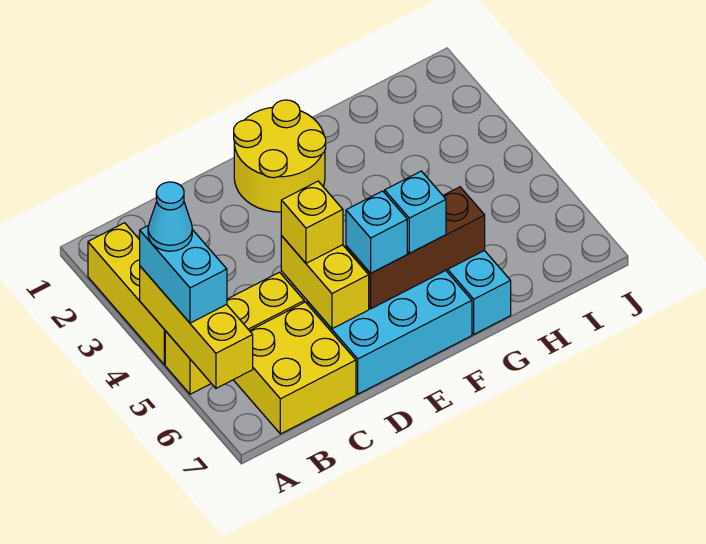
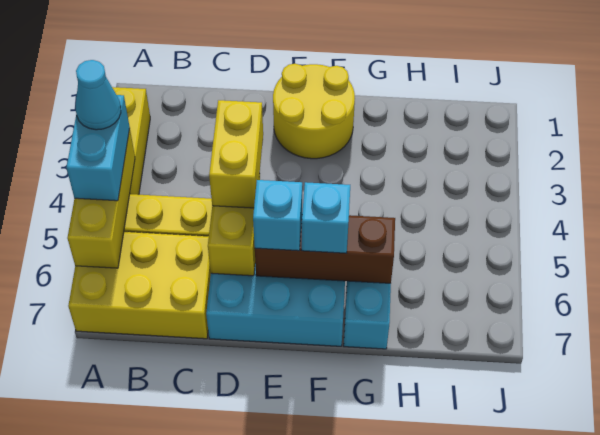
yellow 2x2 brick [234,302,356,434] -> yellow 2x3 brick [68,232,211,339]
yellow 1x1 brick [281,181,343,263] -> yellow 1x2 brick [209,100,263,208]

